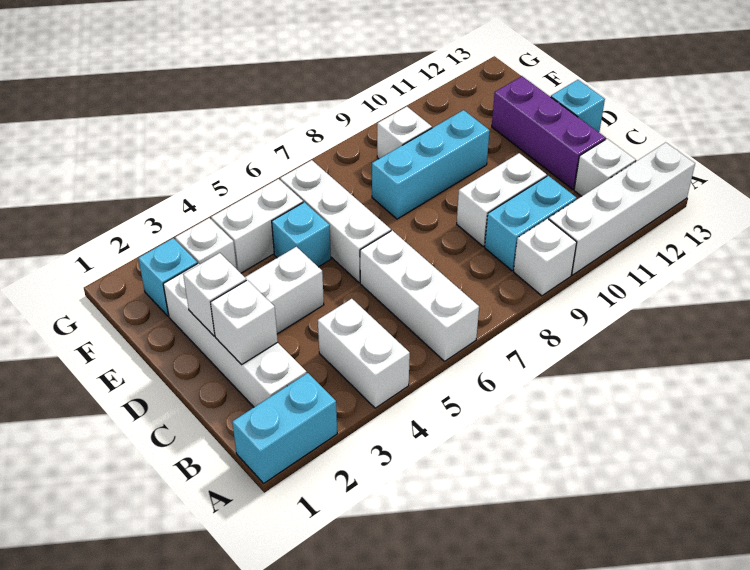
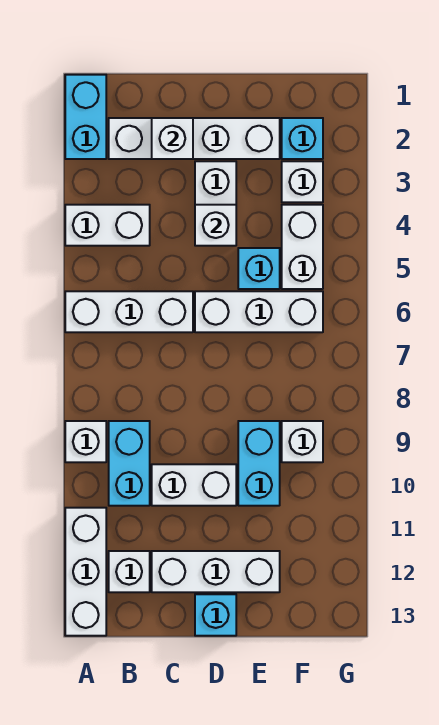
white 1x4 brick [549,142,695,275] -> white 1x3 brick [65,508,106,636]
white 1x2 brick [457,153,547,246] -> white 1x2 brick turned to [152,464,236,506]
purple 1x3 brick [492,76,606,189] -> white 1x3 brick [152,551,280,592]
white 1x1 brick [183,253,246,336] -> white 1x1 brick moved to [195,205,236,246]
cyan 1x3 brick [372,110,490,219] -> cyan 1x2 brick [238,421,280,506]

